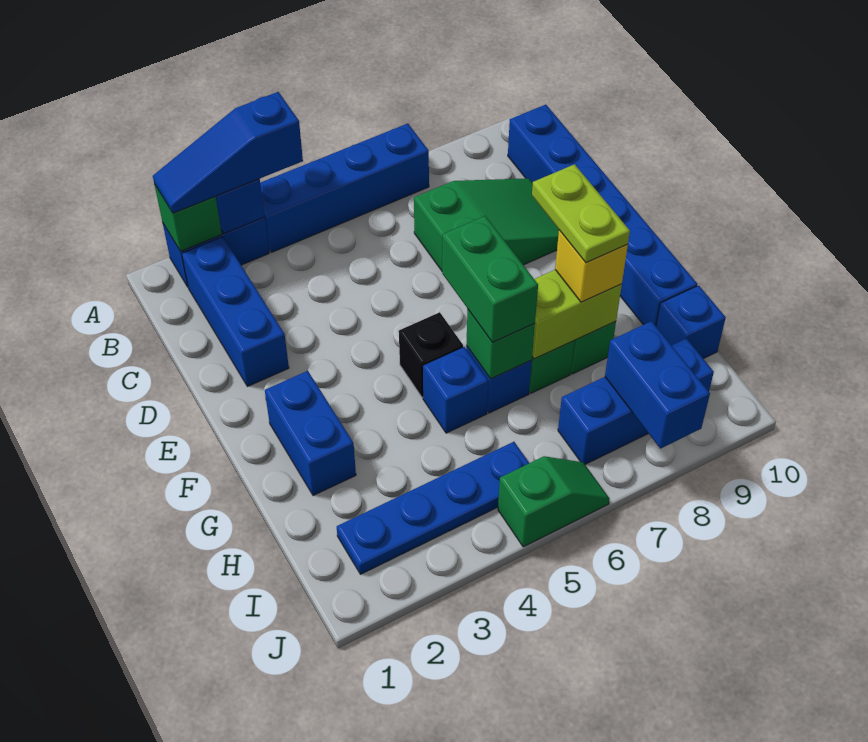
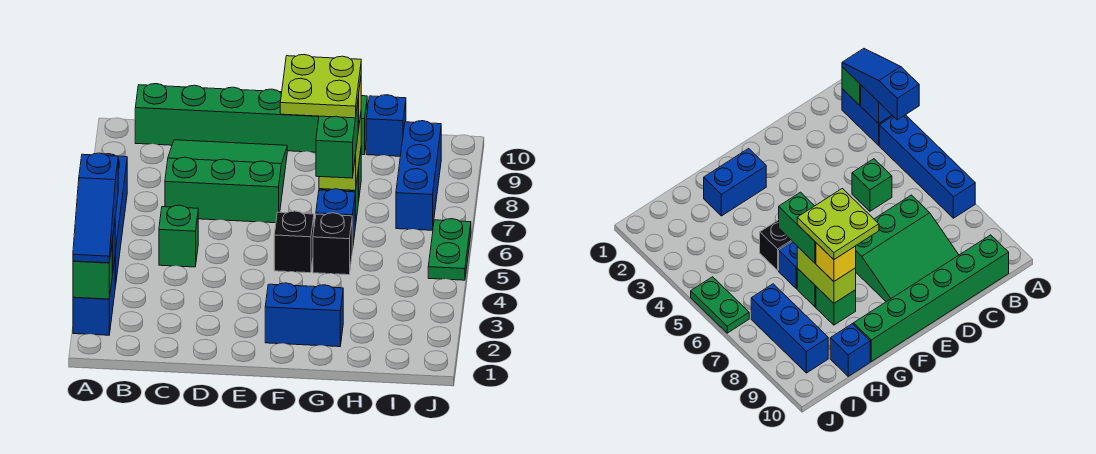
blue 1x3 brick [182,237,289,387] -> none
blue 1x6 brick [508,105,697,326] -> green 1x6 brick [135,84,367,155]
green 2x3 slope [414,178,559,271] -> green 3x3 slope [165,140,287,223]
green 1x2 brick [442,216,538,343] -> green 1x2 brick turned to [316,103,358,178]
lime 1x2 plate [532,164,630,263] -> lime 2x2 plate [280,55,361,118]
blue 1x1 brick [423,347,488,433] -> black 1x1 brick [313,213,352,275]
green 1x1 brick [466,309,535,379] -> green 1x1 brick moved to [159,205,198,267]
blue 1x4 plate [337,442,529,574] -> none
blue 1x2 brick [605,321,710,449] -> none
green 1x2 slope [498,456,610,547] -> green 1x2 plate [428,219,471,280]

